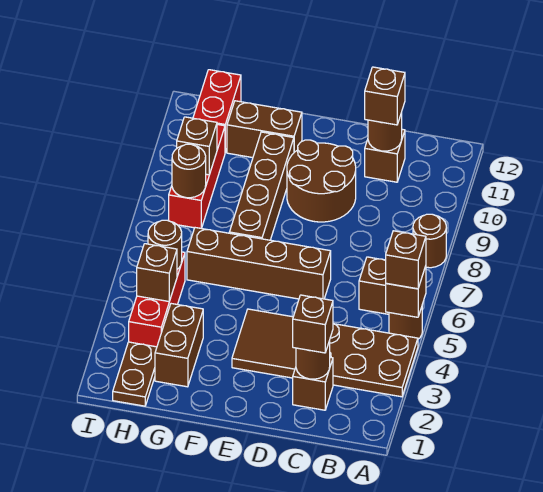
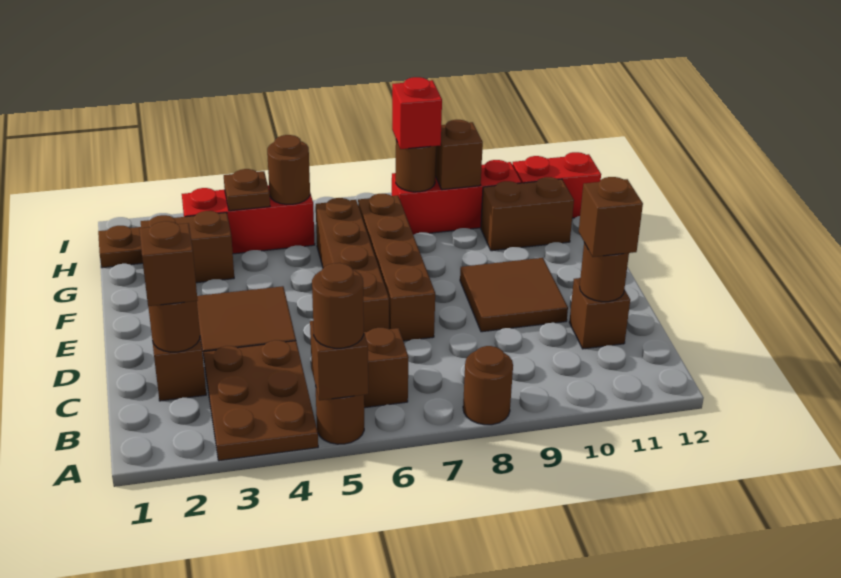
brown 1x1 brick [386,231,426,289] -> brown 1x1 round brick [312,263,364,348]
brown 2x2 round brick [287,140,356,222] -> brown 2x2 tile [460,258,568,332]
brown 1x4 brick [229,132,294,240] -> brown 1x4 brick turned to [358,194,435,341]
brown 1x2 brick [227,101,302,158] -> brown 1x2 brick turned to [481,177,574,251]
brown 1x1 brick [137,244,177,301] -> brown 1x1 plate [224,169,270,211]
none -> red 1x1 brick [392,77,442,149]

